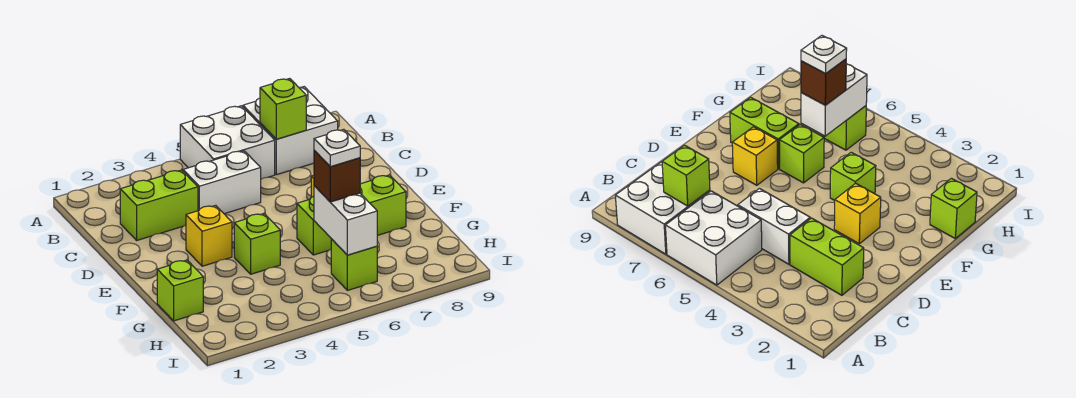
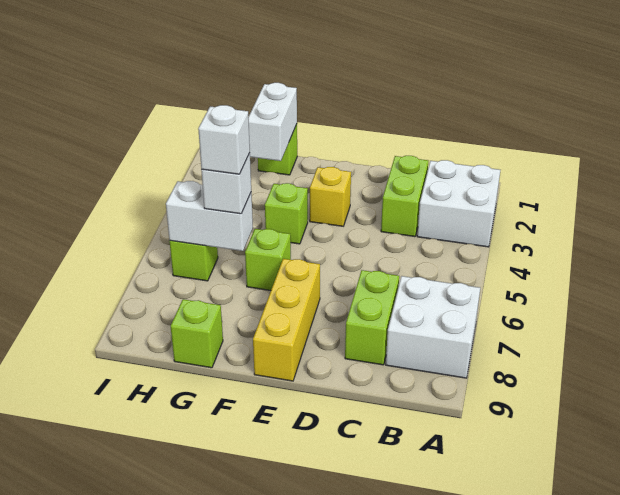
white 2x2 brick [180,106,275,179] -> white 2x2 brick moved to [417,160,500,247]
lime 1x1 brick [260,79,306,139] -> lime 1x1 brick moved to [171,299,223,368]
white 1x2 brick [183,151,261,214] -> white 1x2 brick moved to [248,83,297,161]
yellow 1x1 brick [732,127,778,185] -> yellow 1x3 brick [253,259,320,381]
lime 1x2 brick [360,175,406,235] -> lime 1x2 brick moved to [345,270,399,365]
brown 1x1 brick [314,151,360,202] -> white 1x1 brick [201,153,251,214]
white 1x1 plate [314,129,360,167] -> white 1x1 brick [198,105,250,174]

